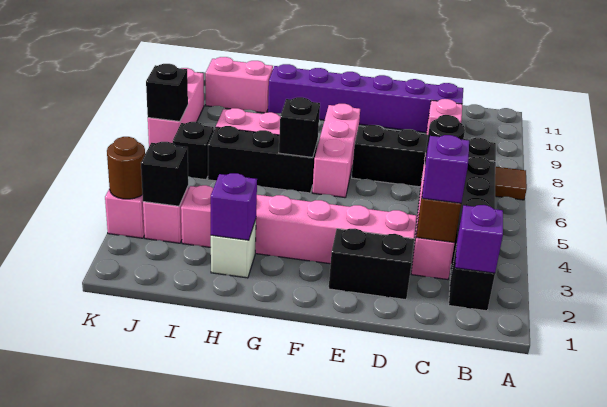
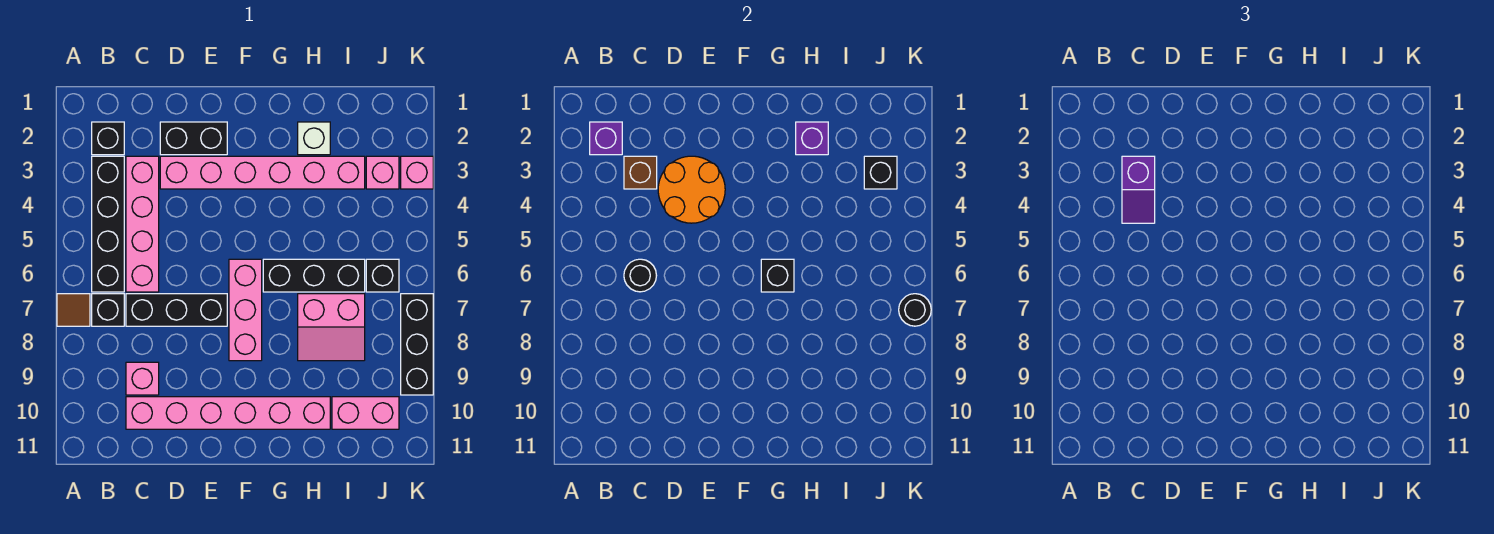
purple 1x6 brick [268,64,463,133] -> pink 1x6 brick [126,397,330,429]
none -> orange 2x2 round brick [658,156,725,223]
brown 1x1 round brick [107,137,145,199] -> none
pink 1x3 brick [148,68,204,146] -> black 1x3 brick [401,294,433,395]
black 1x1 brick [146,64,188,121] -> black 1x1 round brick [899,294,931,326]

